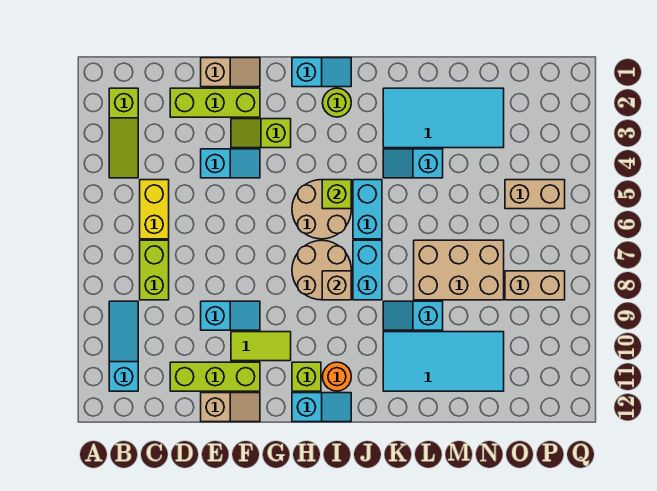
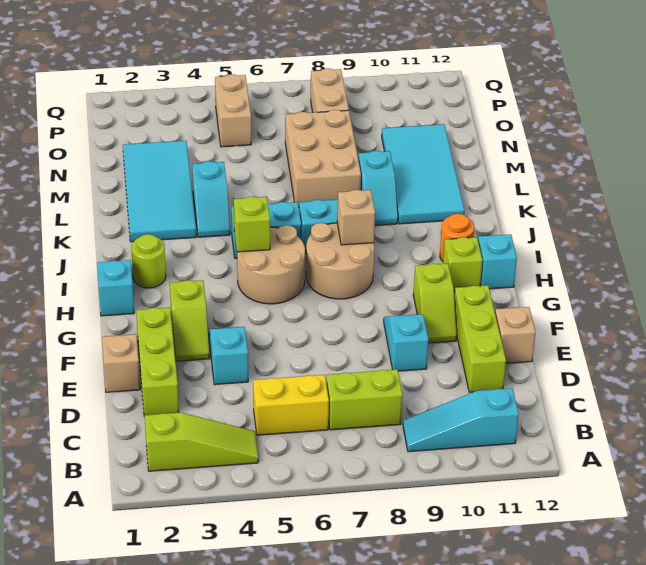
lime 1x2 tile [231,332,291,361] -> lime 1x2 slope [413,263,457,343]

